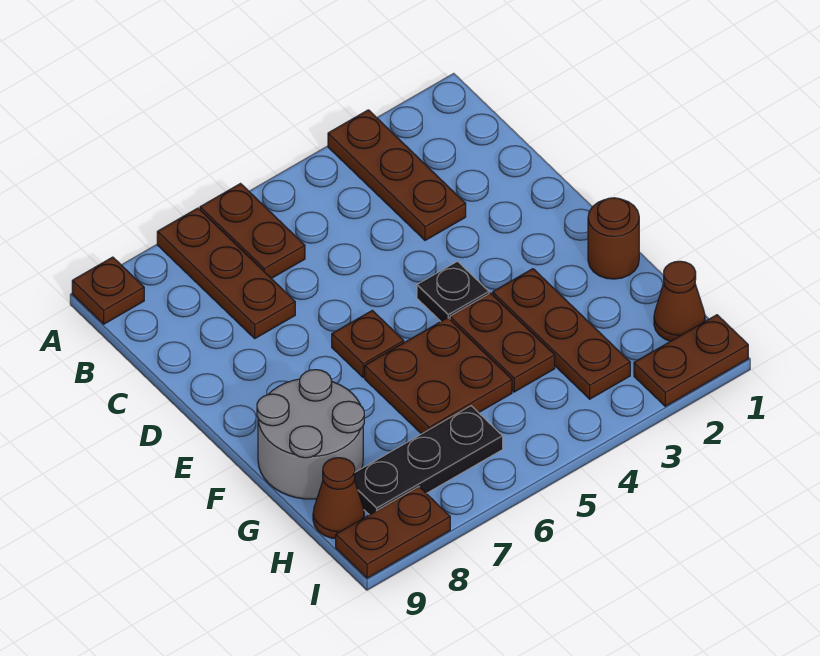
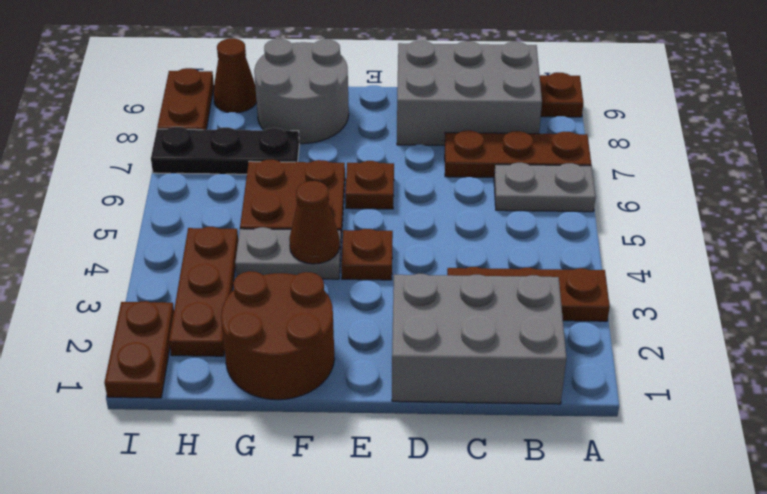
brown 1x2 plate [200,184,305,278] -> grey 1x2 plate [494,163,596,212]
none -> grey 2x3 brick [392,274,566,404]
none -> grey 2x3 brick [397,41,542,145]
black 1x1 plate [417,261,489,321] -> brown 1x1 plate [341,229,393,280]
brown 1x1 round brick [588,198,639,279] -> brown 2x2 round brick [221,271,335,400]
brown 1x3 plate [493,269,630,399] -> brown 1x3 plate turned to [169,227,238,356]
brown 1x2 plate [450,293,555,392] -> grey 1x2 plate [235,227,341,279]
brown 1x1 cone [654,261,705,341] -> brown 1x1 cone moved to [289,181,340,264]
black 1x3 plate [355,406,503,515] -> black 1x3 plate turned to [151,127,299,174]

